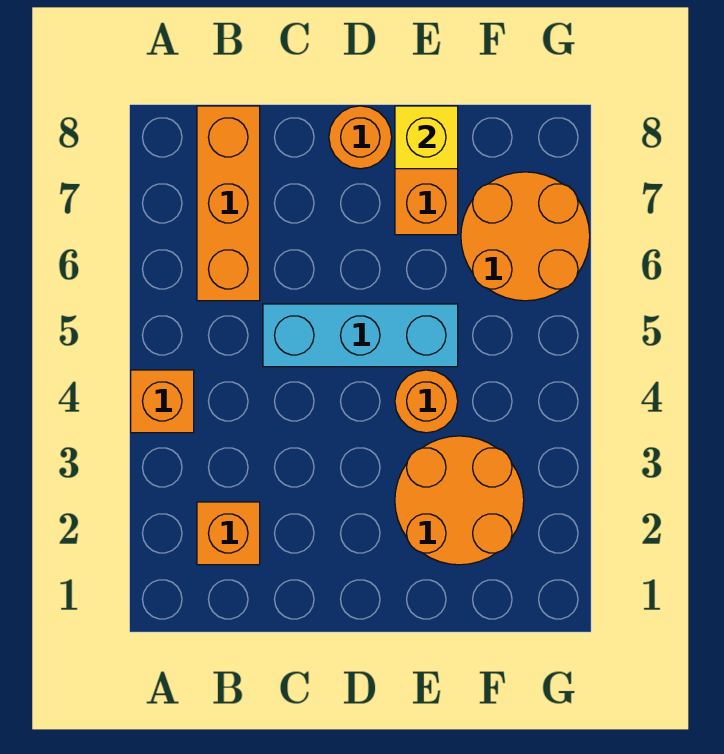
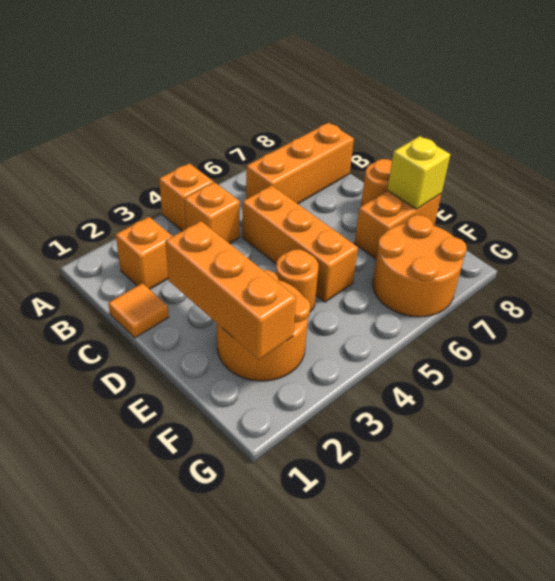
none -> orange 1x1 brick [184,182,240,243]
none -> orange 1x1 tile [108,283,169,338]
cyan 1x3 brick [263,304,458,367] -> orange 1x3 brick [242,185,358,302]
none -> orange 1x3 brick [165,221,296,360]

